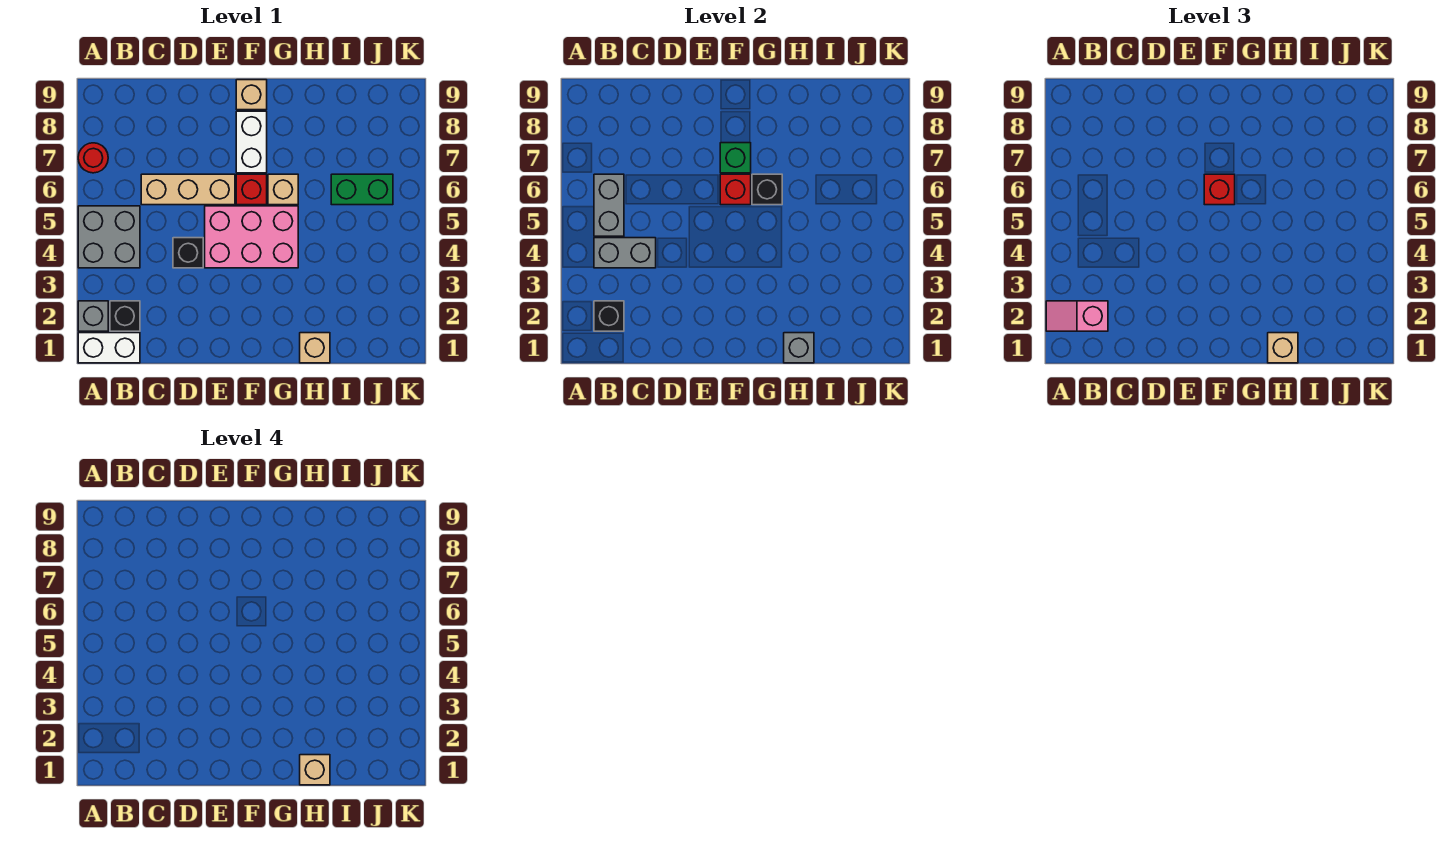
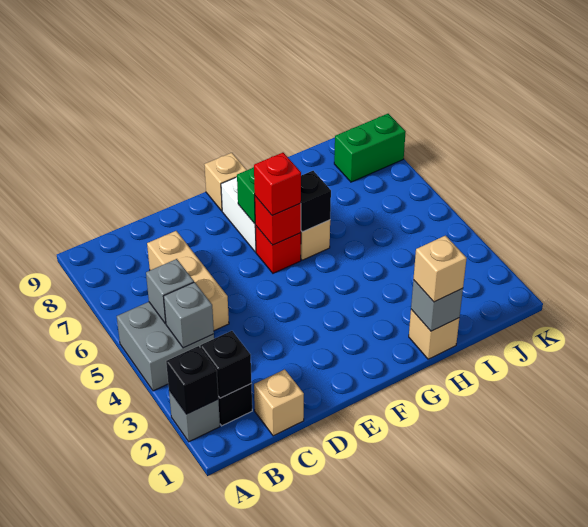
white 1x2 brick [78,333,140,363] -> none
pink 1x2 slope [1046,301,1108,331] -> none
red 1x1 round brick [78,143,108,173] -> none
grey 1x2 brick [594,238,656,268] -> grey 1x1 brick [164,282,214,348]
grey 1x2 brick [594,174,624,236] -> grey 1x1 brick [146,259,194,324]
tan 1x3 brick [141,174,235,205] -> tan 1x3 brick turned to [147,231,229,331]
black 1x1 brick [173,238,203,268] -> black 1x1 brick moved to [166,346,218,414]
pink 2x3 brick [205,206,298,268] -> none
tan 1x1 brick [300,755,330,785] -> tan 1x1 brick moved to [254,369,304,436]
green 1x2 brick [331,174,393,205] -> green 1x2 brick moved to [334,114,406,182]

